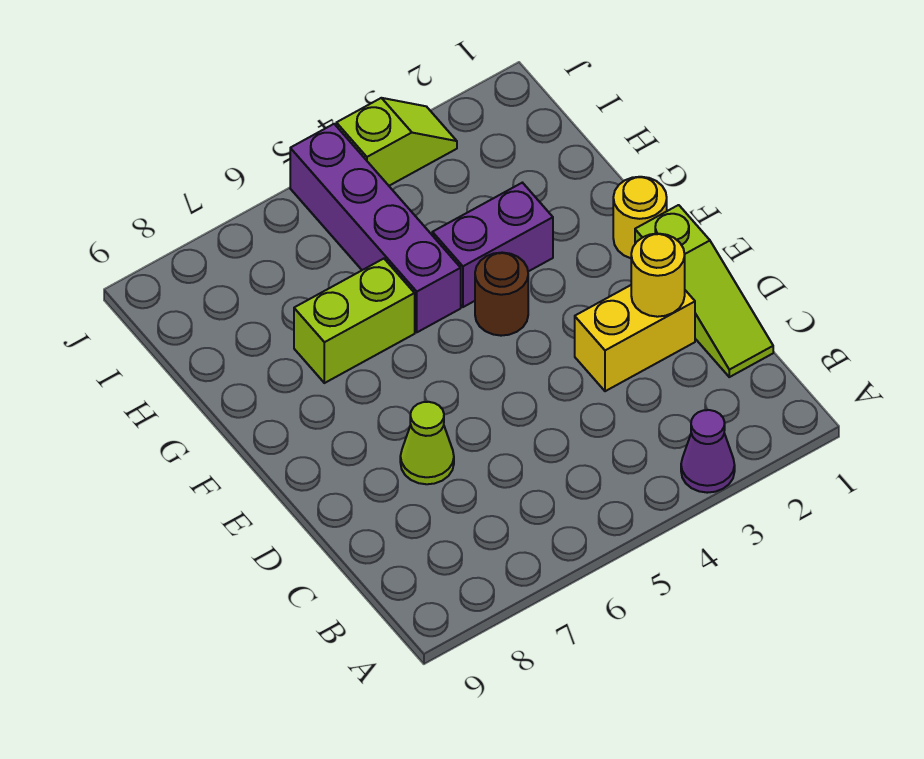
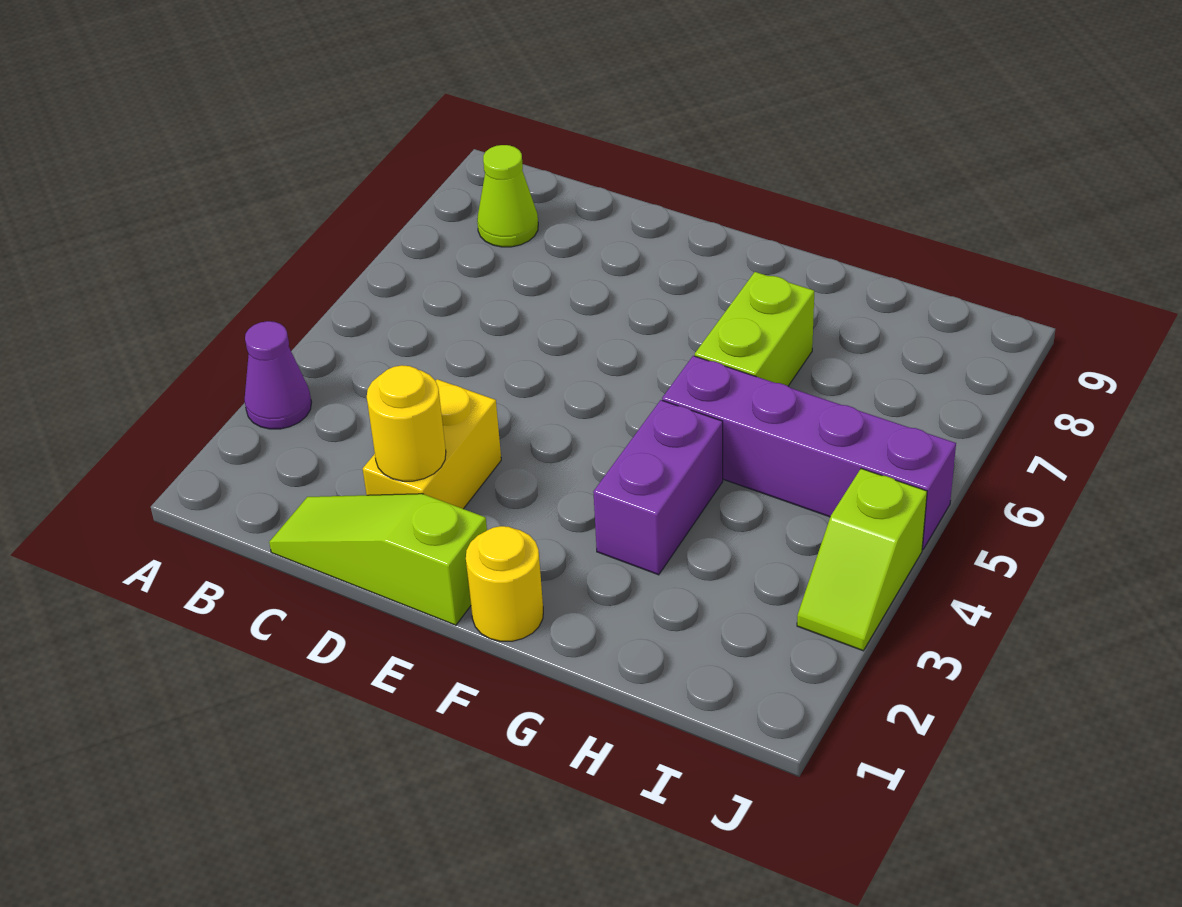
lime 1x1 cone [400,402,454,484] -> lime 1x1 cone moved to [477,145,538,247]
brown 1x1 round brick [475,253,528,336] -> none

